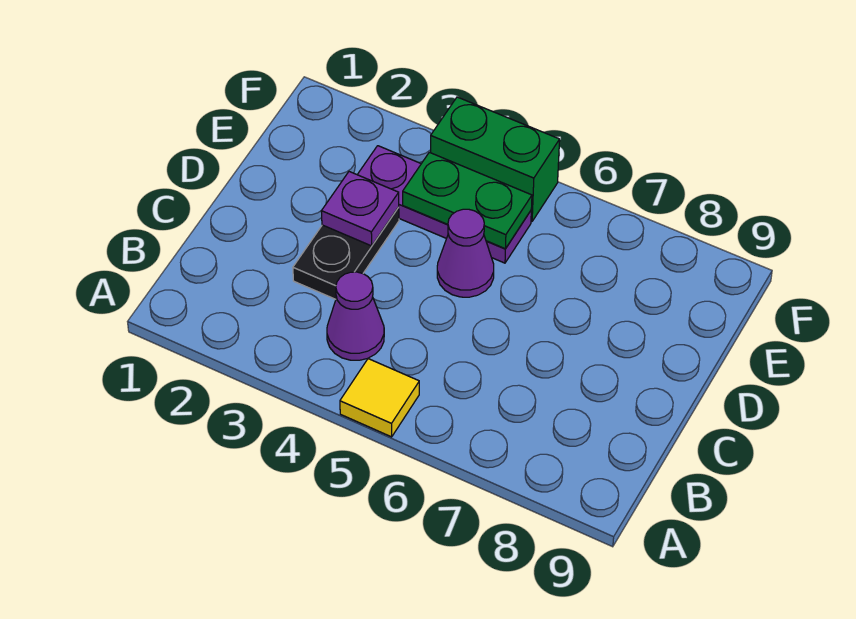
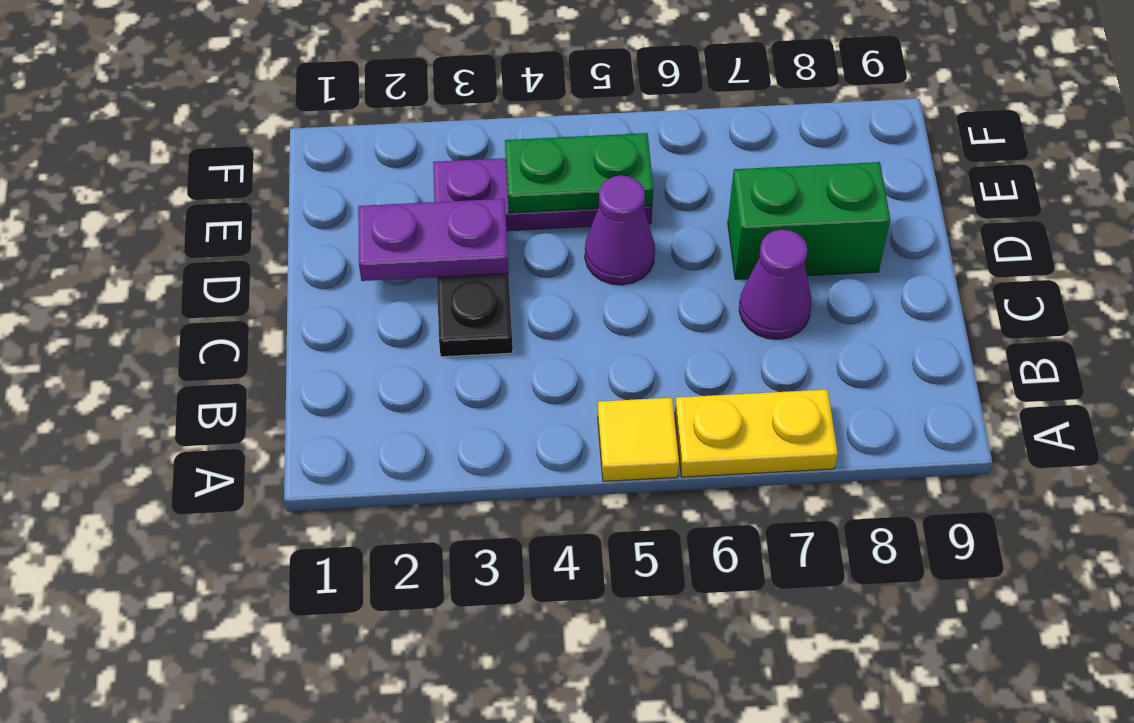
none -> yellow 1x2 plate [675,389,838,477]
purple 1x1 cone [327,272,384,360] -> purple 1x1 cone moved to [739,230,812,339]
purple 1x1 plate [321,172,399,246] -> purple 1x2 plate [358,199,509,281]
green 1x2 brick [431,97,560,221] -> green 1x2 brick moved to [728,162,890,279]

